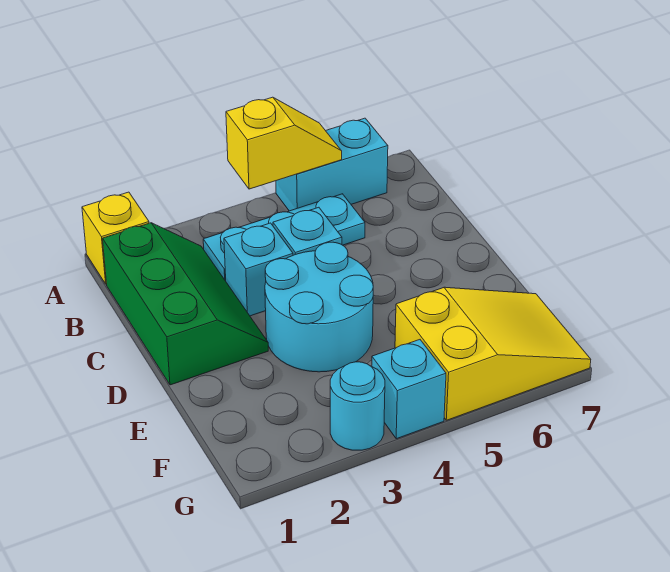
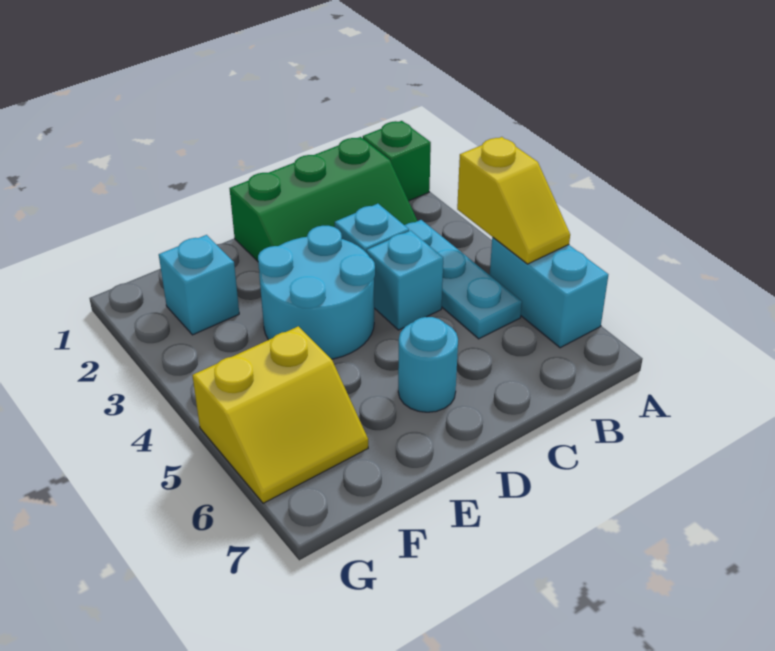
yellow 1x1 brick [82,192,149,284] -> green 1x1 brick [363,121,431,201]
yellow 2x3 slope [395,287,591,420] -> yellow 2x2 slope [192,326,368,503]
cyan 1x1 round brick [330,362,385,450] -> cyan 1x1 round brick moved to [398,317,458,412]
cyan 1x1 brick [372,340,446,439] -> cyan 1x1 brick moved to [159,235,239,335]

